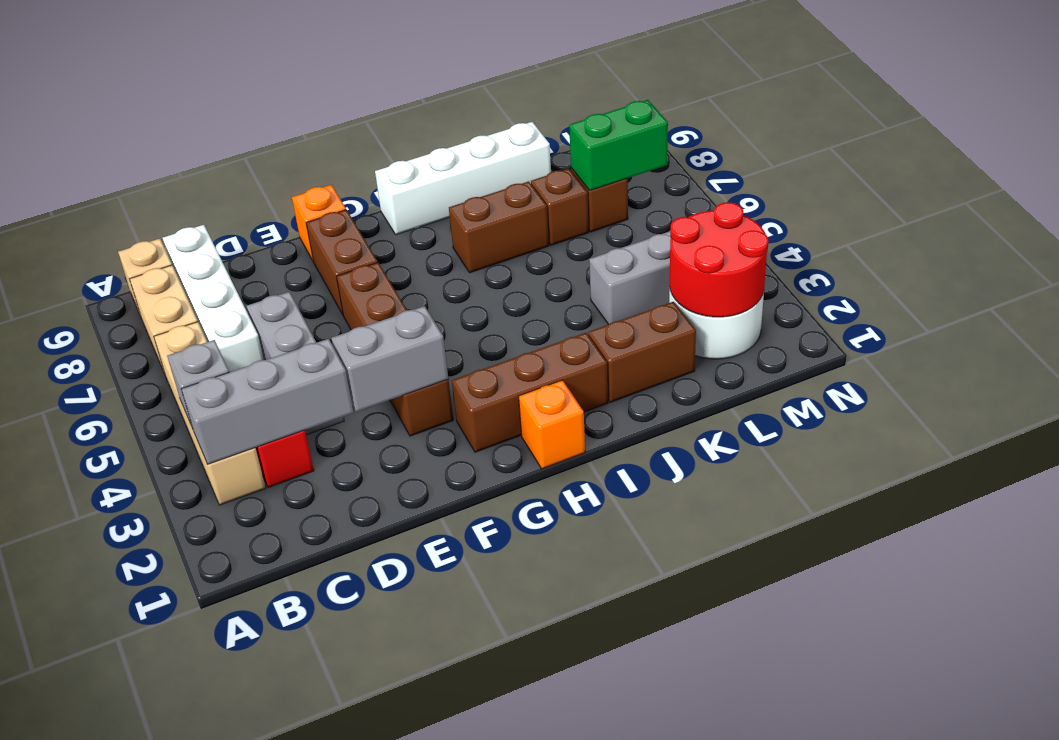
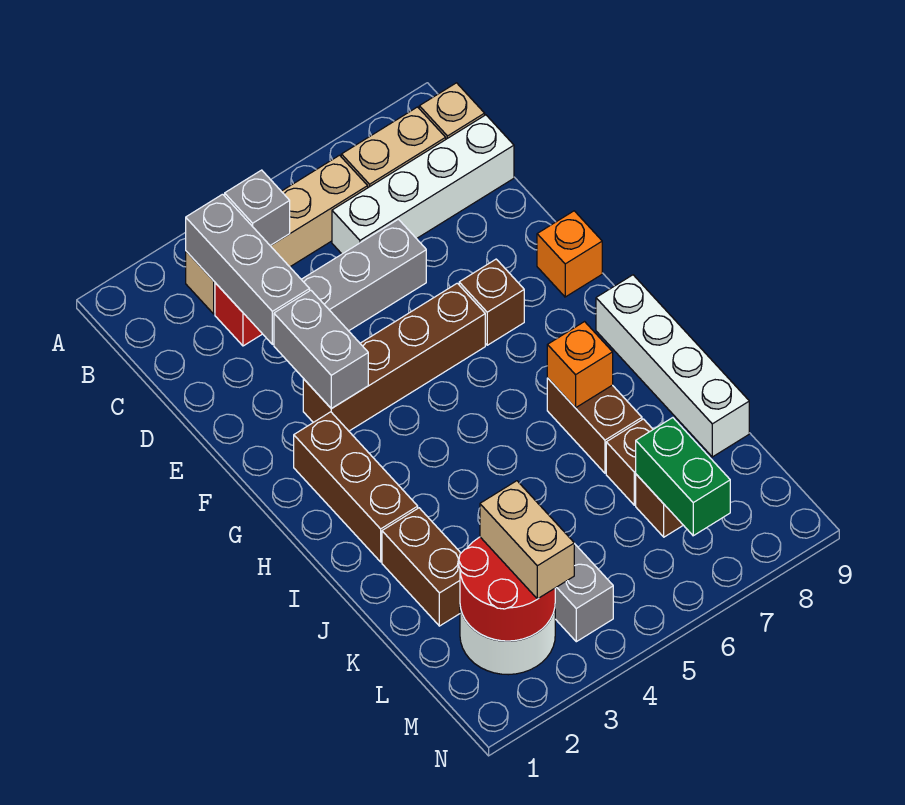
brown 1x2 brick [306,210,378,314] -> brown 1x1 brick [459,259,524,345]
orange 1x1 brick [519,380,585,469] -> orange 1x1 brick moved to [547,322,613,408]
none -> tan 1x2 brick [480,481,574,599]

